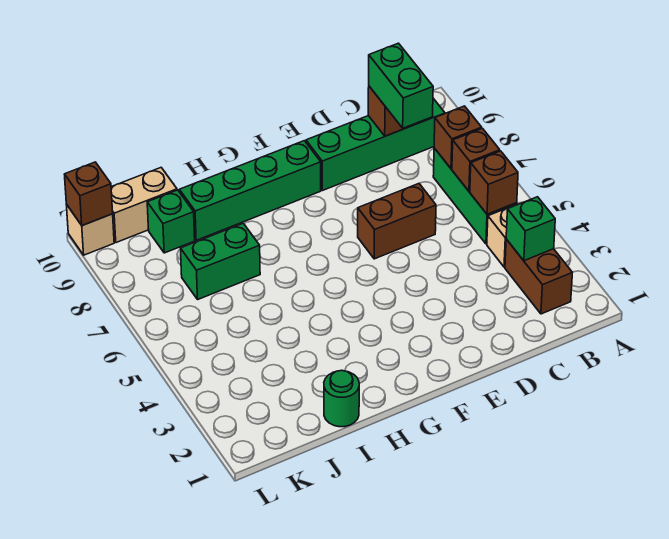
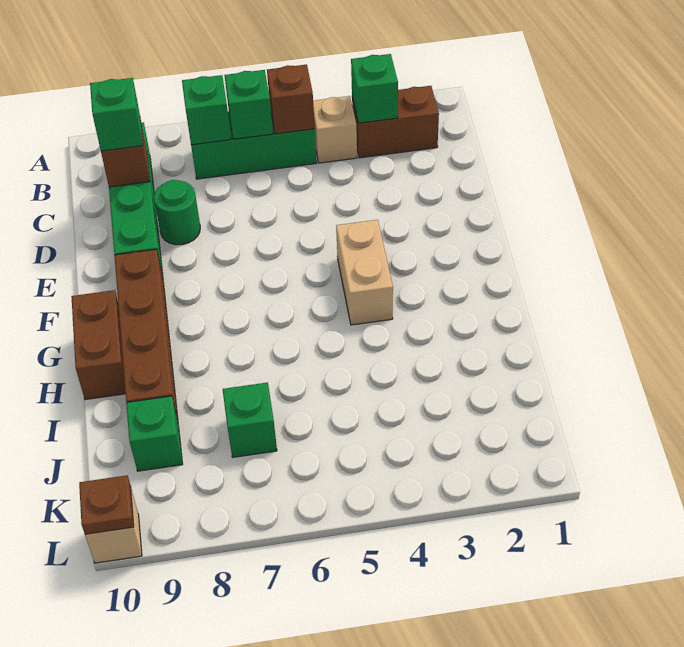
brown 1x1 brick [452,128,500,191] -> green 1x1 brick [224,70,273,139]
brown 1x1 brick [434,106,482,169] -> green 1x1 brick [182,75,231,145]
green 1x2 brick [369,43,433,128] -> green 1x1 brick [90,78,143,151]
brown 1x2 brick [358,184,436,259] -> brown 1x2 brick moved to [71,290,126,400]
green 1x4 brick [179,141,321,240] -> brown 1x4 brick [114,249,178,421]
green 1x1 round brick [324,370,359,427] -> green 1x1 round brick moved to [154,180,200,245]
green 1x2 brick [181,223,260,299] -> green 1x1 brick [223,382,277,457]
tan 1x2 brick [111,168,177,243] -> tan 1x2 brick moved to [336,220,393,325]
brown 1x1 brick [64,162,113,226] -> brown 1x1 plate [79,475,134,534]

